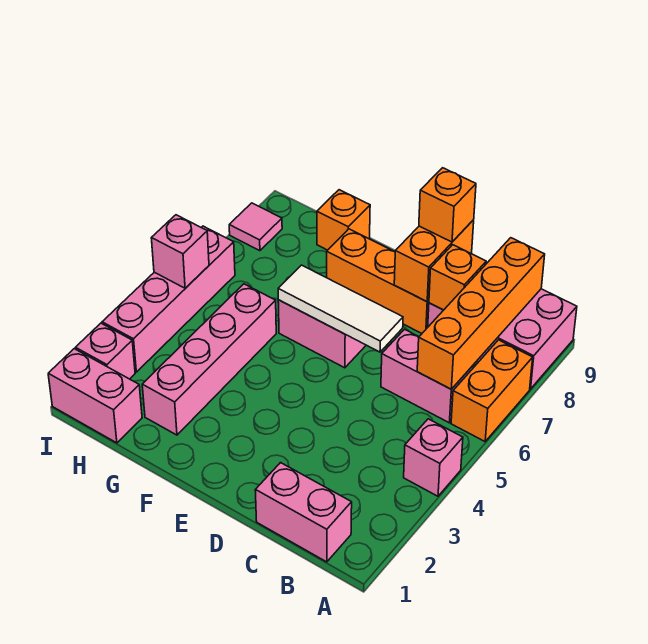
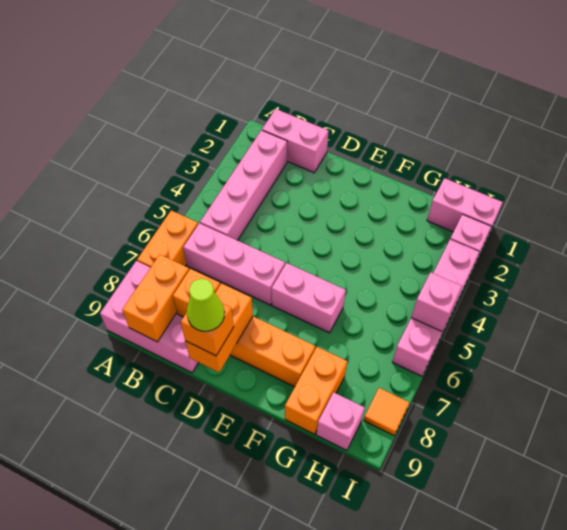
pink 1x1 brick [404,419,463,496] -> pink 1x1 brick moved to [316,392,365,450]
pink 1x2 brick [381,329,474,423] -> pink 1x3 brick [183,223,285,305]
orange 1x4 brick [417,238,545,389] -> orange 1x2 brick [122,255,189,342]
white 1x3 tile [278,265,403,352] -> none
none -> lime 1x1 cone [187,278,225,331]
pink 1x4 brick [142,284,276,435] -> pink 1x4 brick moved to [200,130,287,241]
orange 1x1 brick [317,190,370,250] -> orange 1x2 brick [285,347,347,434]
pink 1x1 tile [229,203,282,251] -> orange 1x1 tile [364,388,409,435]

